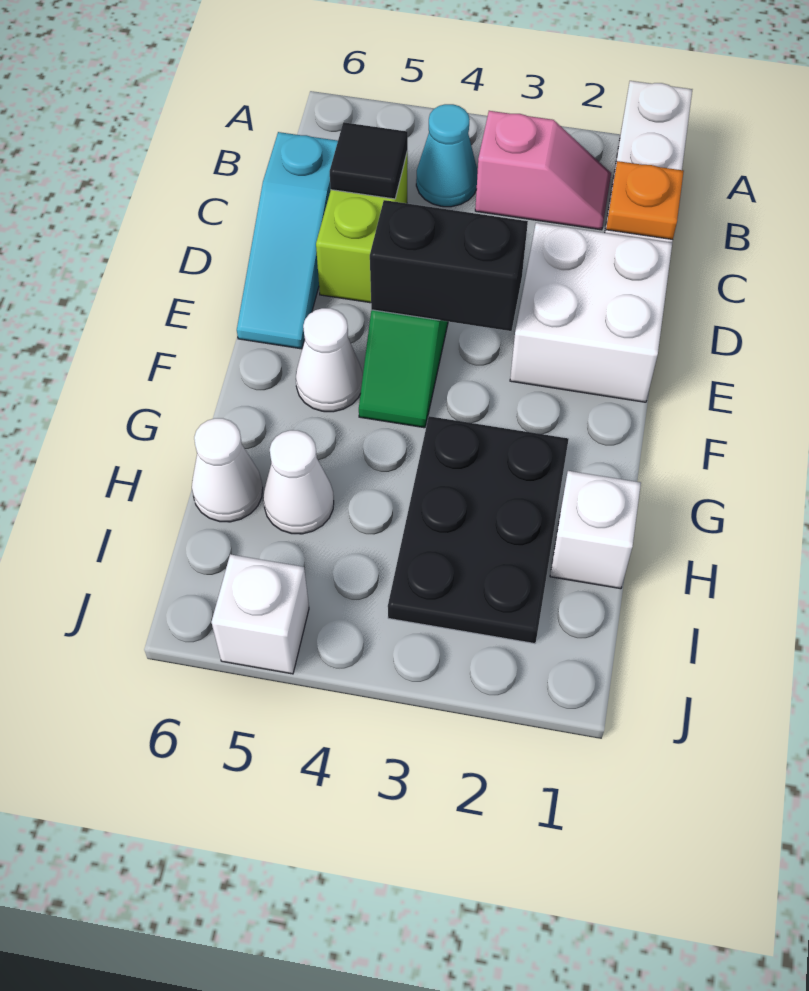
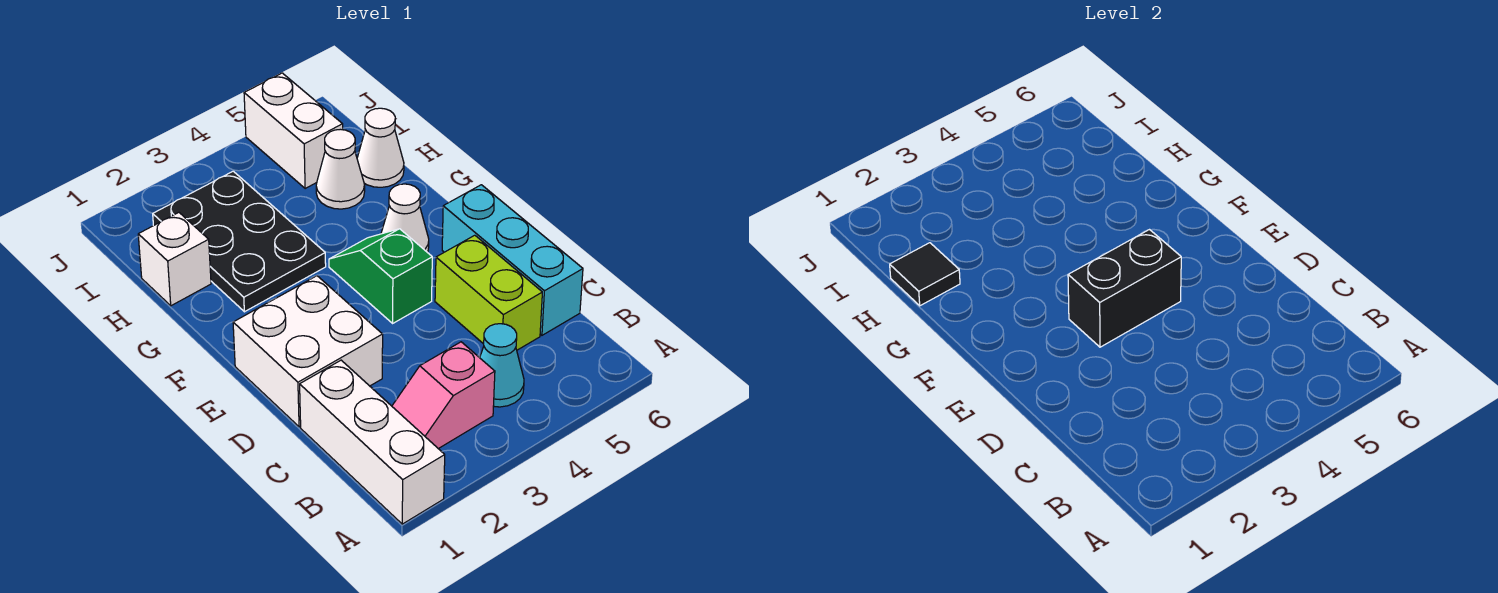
orange 1x1 plate [606,161,684,240] -> none
black 1x1 tile [330,122,408,199] -> black 1x1 tile moved to [890,243,960,306]
cyan 1x3 slope [237,132,338,349] -> cyan 1x3 brick [442,185,583,335]
white 1x1 brick [211,554,309,674] -> white 1x2 brick [244,73,343,189]

